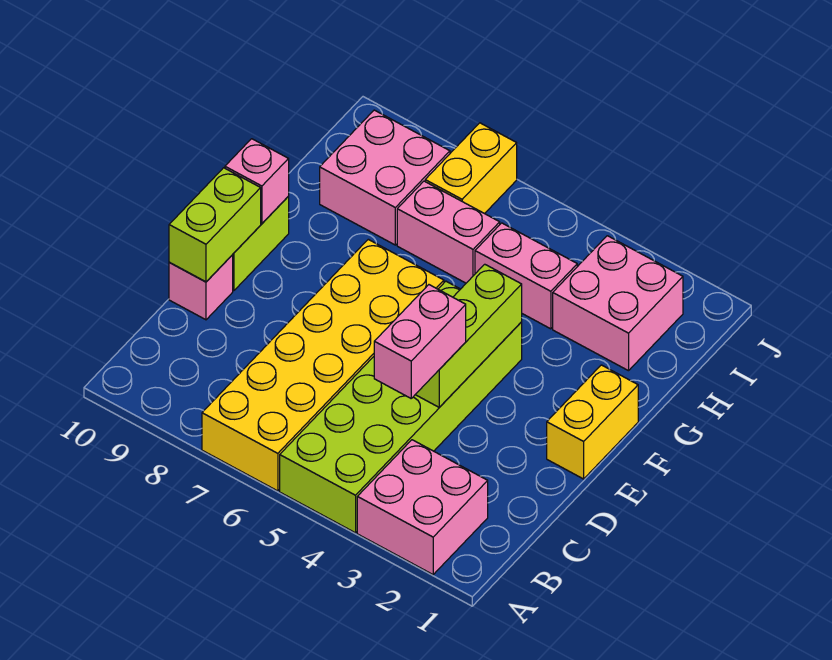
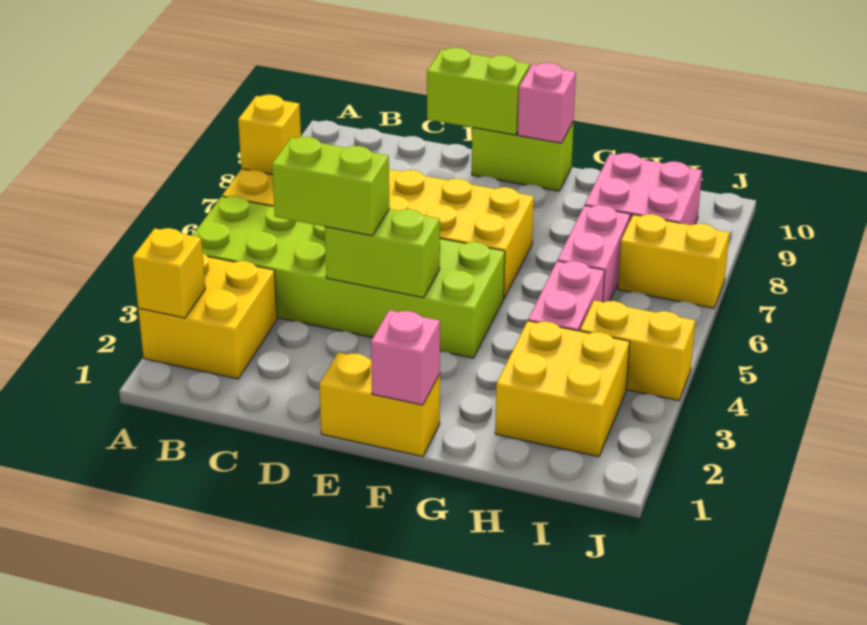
pink 2x2 brick [357,440,488,574] -> yellow 2x2 brick [138,253,277,379]
none -> yellow 1x1 brick [133,228,205,318]
none -> yellow 1x1 brick [238,95,301,174]
pink 1x2 brick [374,285,466,398] -> lime 1x2 brick [272,137,390,236]
lime 1x3 brick [415,264,522,407] -> lime 1x2 brick [325,209,440,298]
pink 1x1 brick [169,255,233,320] -> pink 1x1 brick moved to [371,310,440,405]
pink 2x2 brick [553,236,683,371] -> yellow 2x2 brick [495,321,630,457]
none -> yellow 1x2 brick [580,300,695,401]

